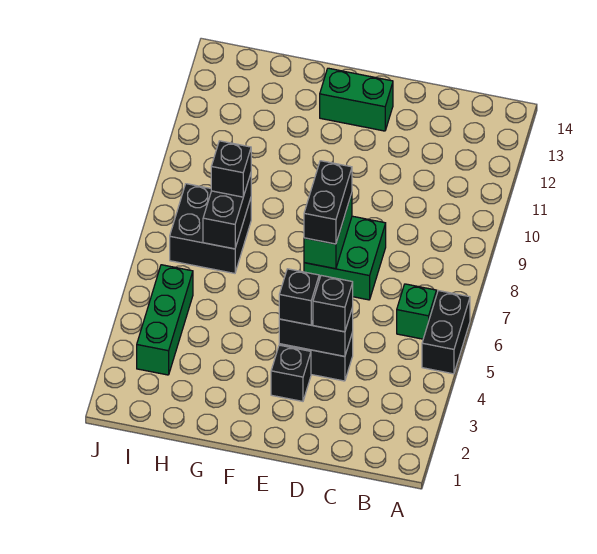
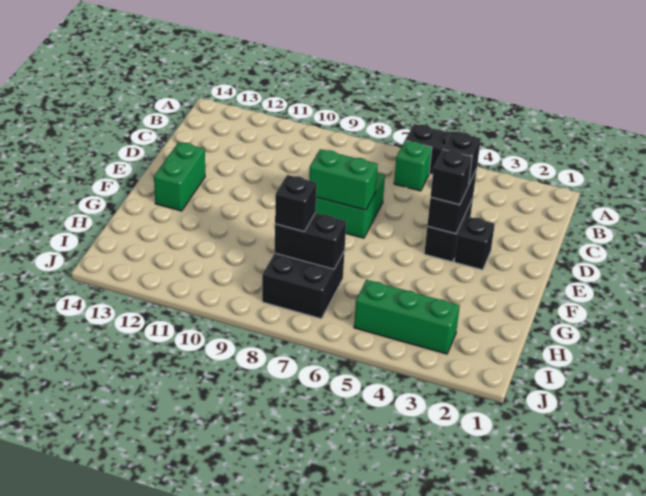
black 1x2 brick [304,161,352,244] -> none

